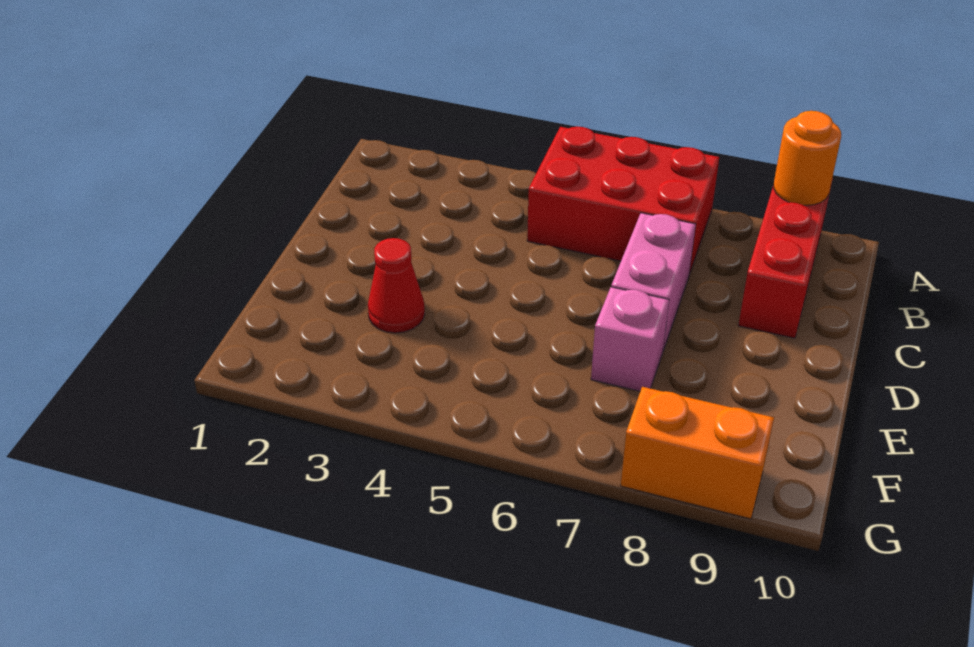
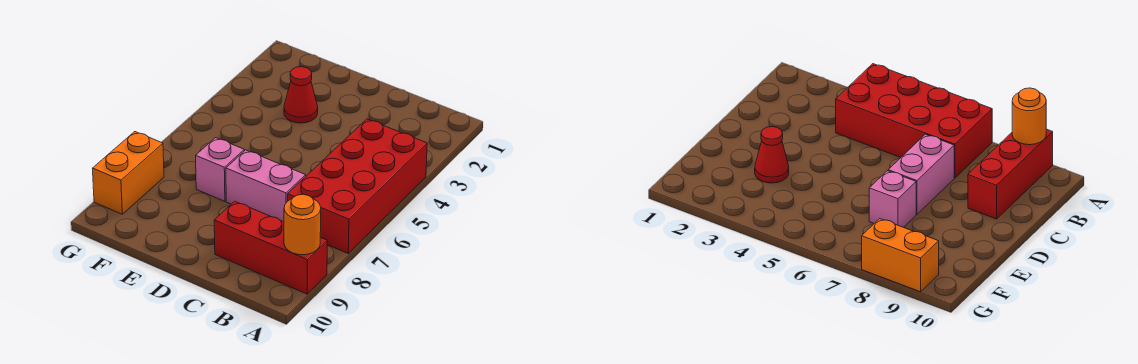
red 2x3 brick [527,127,719,275] -> red 2x4 brick [288,119,427,253]

